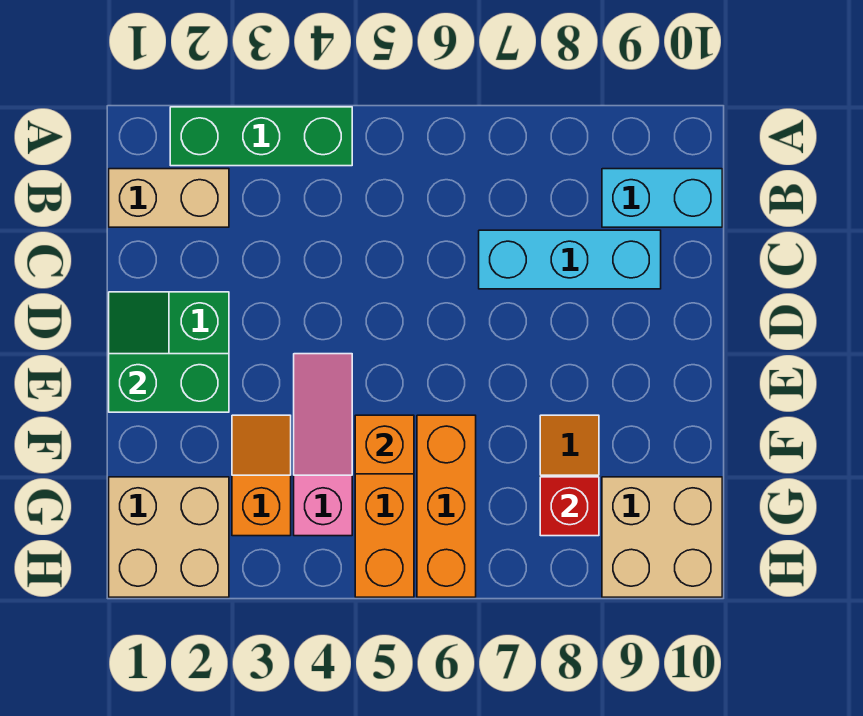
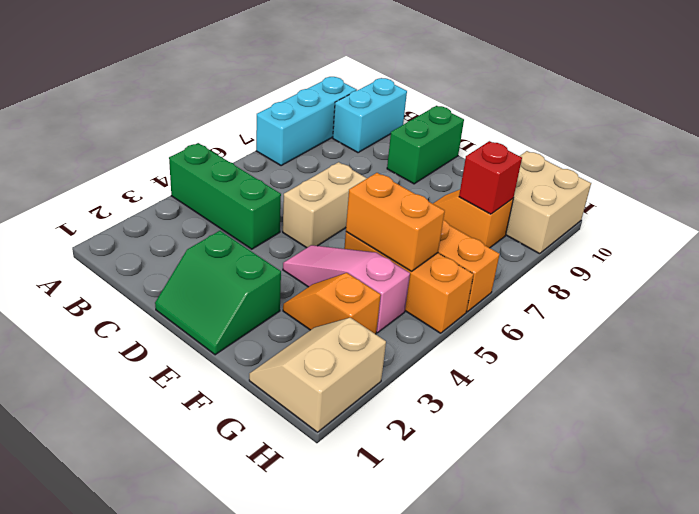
green 1x3 brick [170,107,352,166] -> green 1x3 brick turned to [169,143,281,249]
tan 1x2 brick [109,169,229,227] -> tan 1x2 brick moved to [283,162,367,248]
cyan 1x3 brick [479,230,661,289] -> cyan 1x3 brick moved to [256,77,357,166]
green 1x2 brick [109,354,229,412] -> green 1x2 brick moved to [387,106,464,184]
orange 1x1 brick [355,415,414,474] -> orange 1x2 brick [346,173,445,271]
tan 2x2 brick [109,477,229,597] -> tan 2x2 slope [249,318,386,432]

